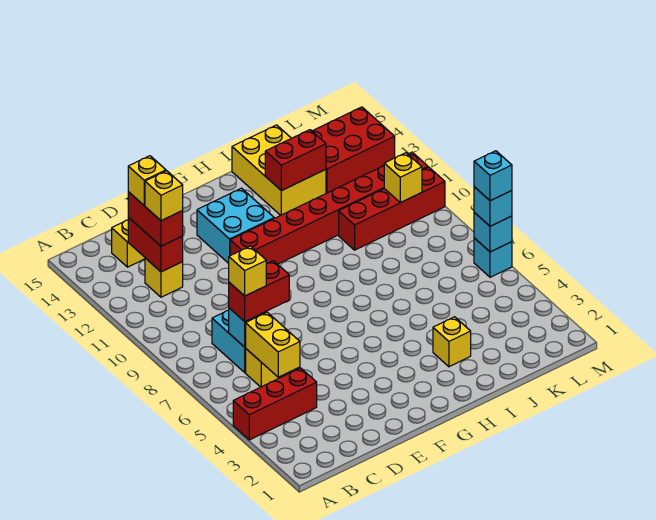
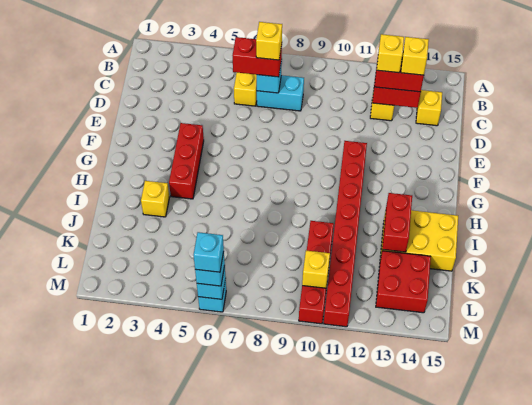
red 1x3 brick [233,368,317,440] -> red 1x3 brick moved to [169,123,204,199]
yellow 1x2 brick [246,312,300,377] -> none
red 1x2 brick [229,261,289,322] -> red 1x2 brick turned to [232,37,282,77]
cyan 2x2 brick [197,188,274,263] -> none
red 2x3 brick [312,107,395,193] -> red 2x2 brick [376,251,431,313]

